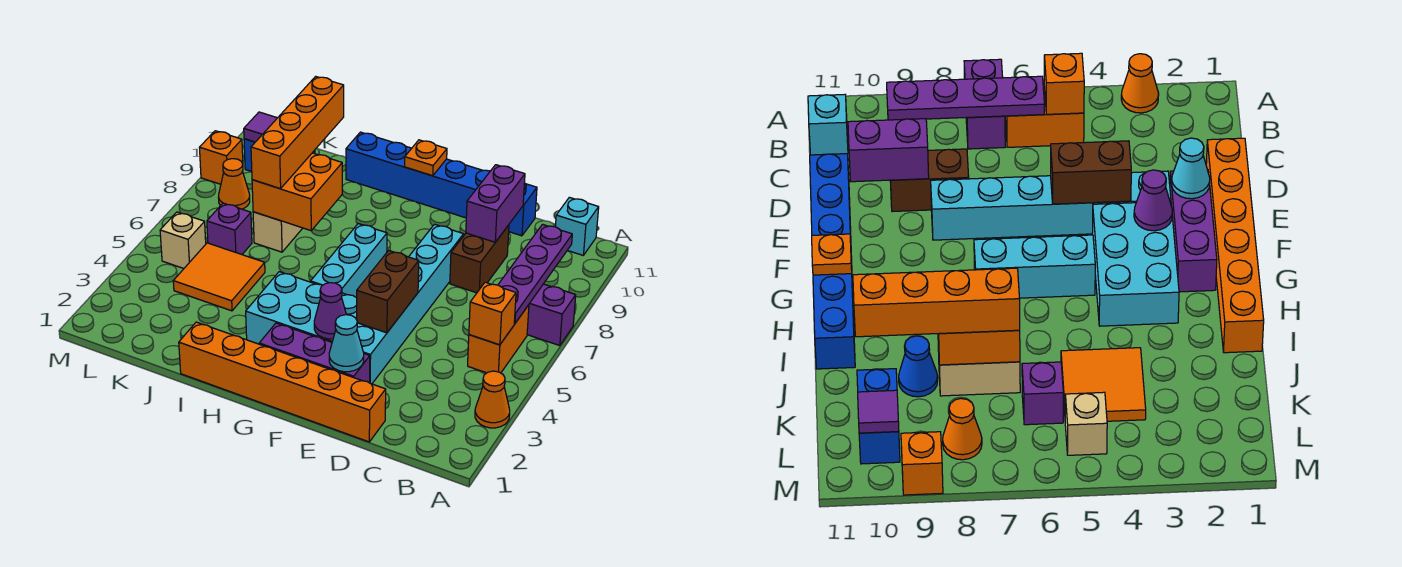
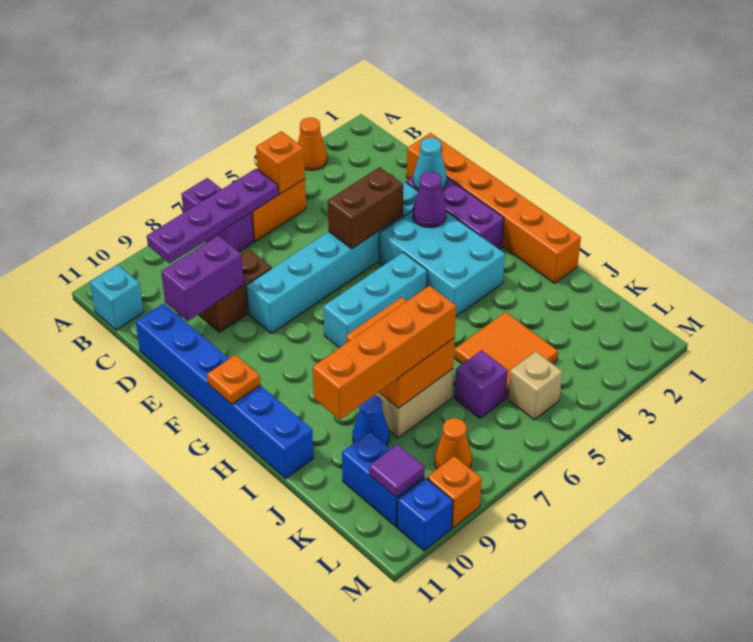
none -> blue 1x1 brick [397,478,453,551]

